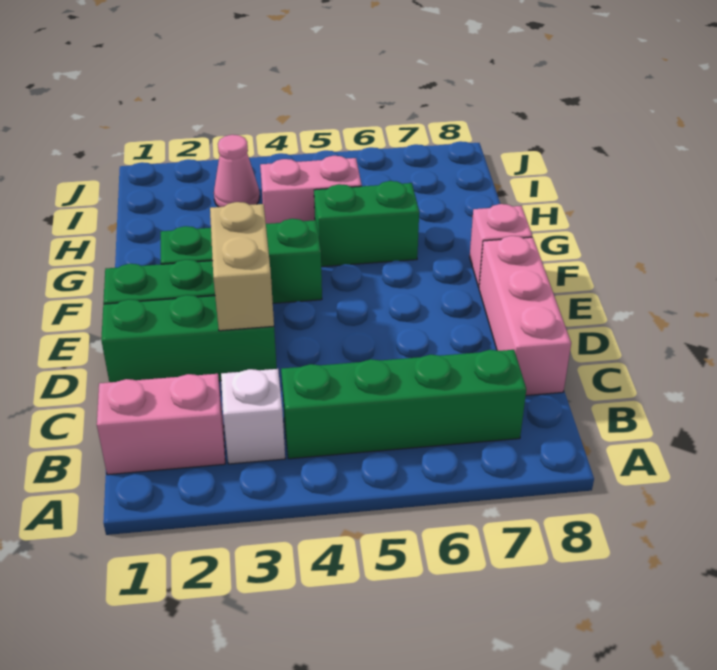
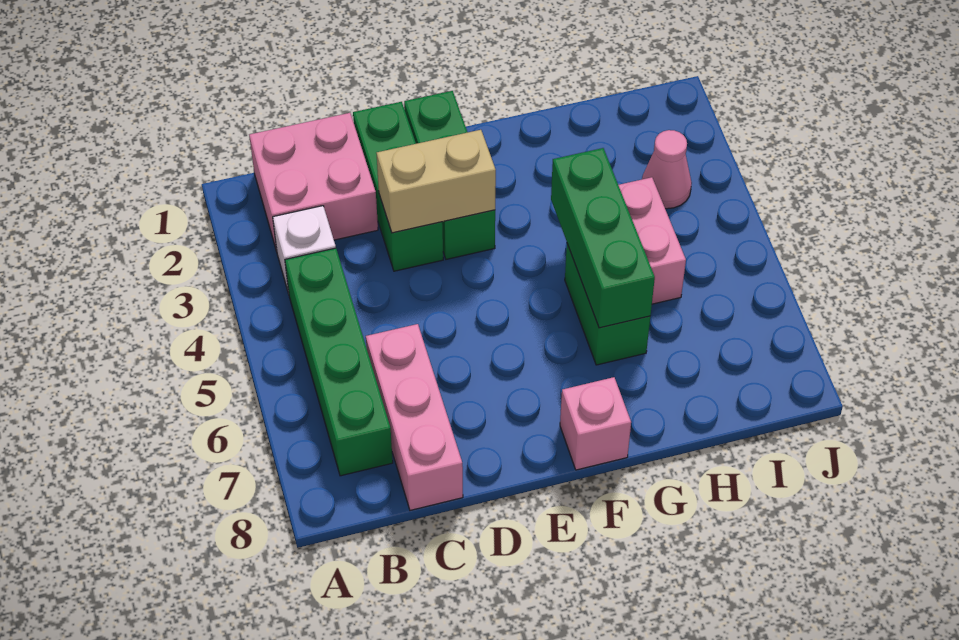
pink 1x2 brick [97,374,225,475] -> pink 2x2 brick [249,113,378,251]
pink 1x3 brick [479,236,571,396] -> pink 1x3 brick turned to [366,324,463,510]
green 1x3 brick [161,219,322,303] -> green 1x3 brick moved to [551,148,655,328]

